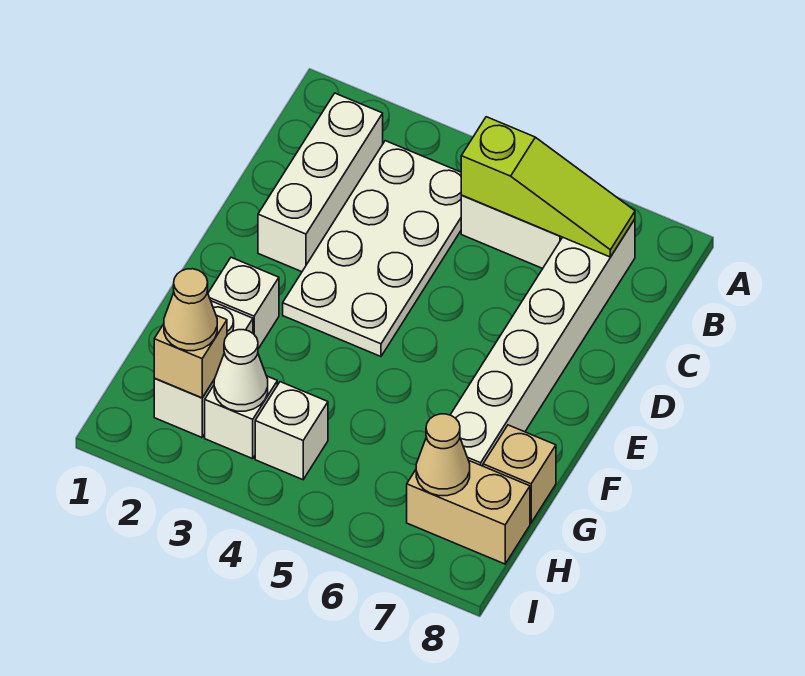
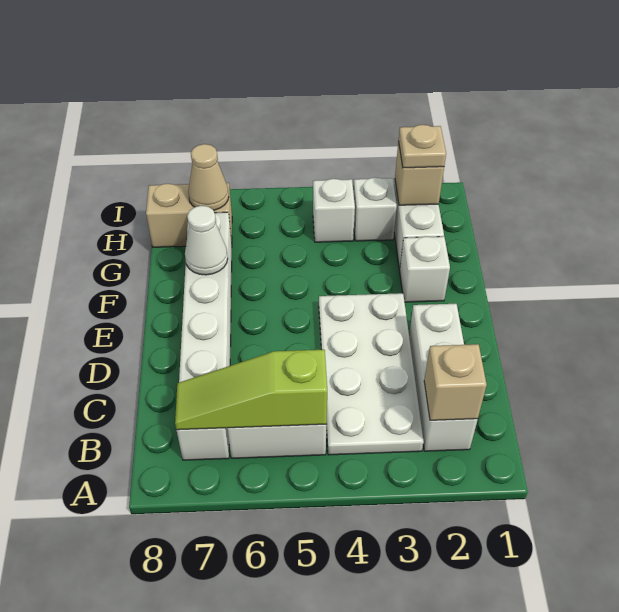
tan 1x1 brick [483,425,556,523] -> tan 1x1 brick moved to [424,344,487,420]
tan 1x1 cone [164,269,217,351] -> tan 1x1 plate [399,125,446,168]
white 1x1 cone [214,330,268,411] -> white 1x1 cone moved to [185,206,228,275]

